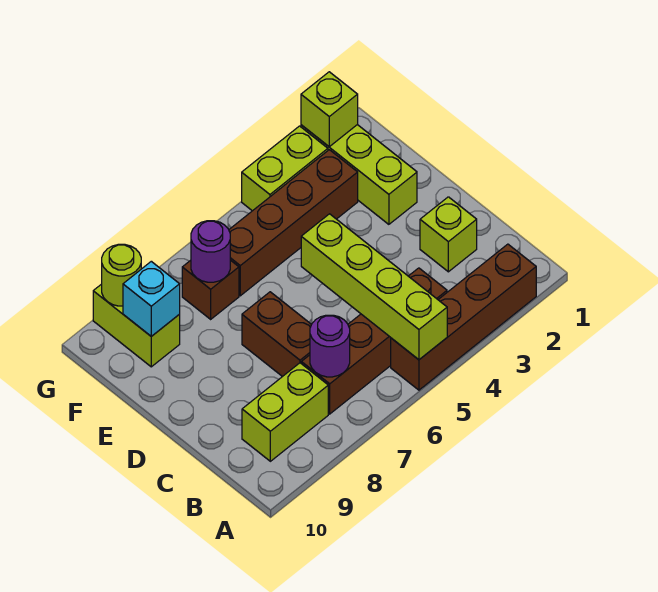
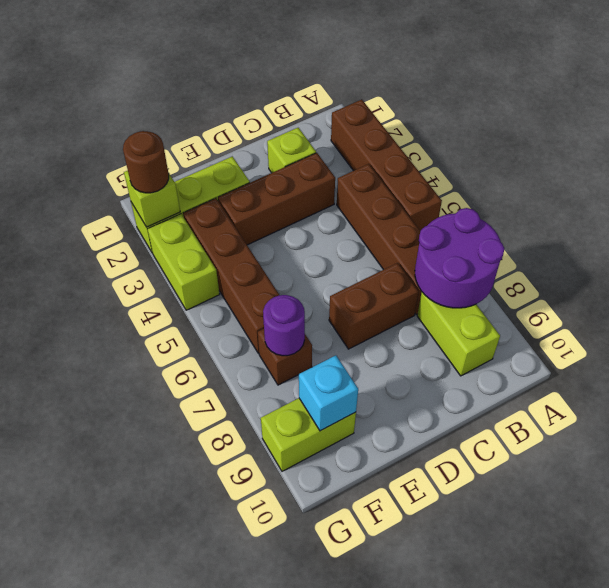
lime 1x4 brick [301,214,447,360] -> none
purple 1x1 round brick [310,315,350,377] -> purple 2x2 round brick [415,208,504,308]
none -> brown 1x3 brick [218,153,335,245]
none -> brown 1x1 round brick [123,131,169,193]
lime 1x1 round brick [102,244,141,306] -> none

